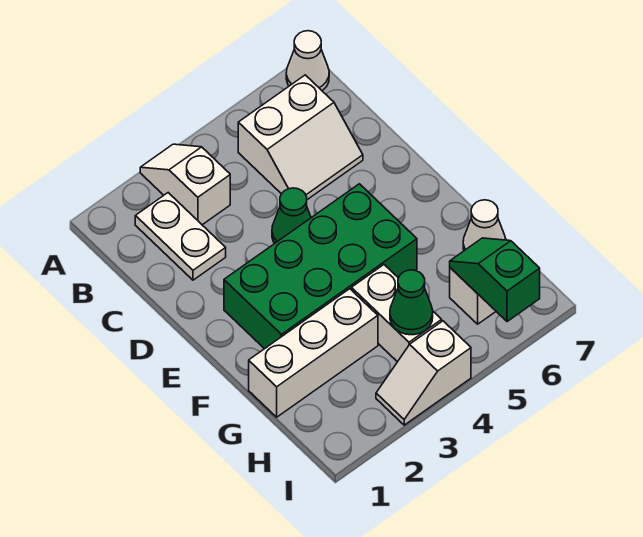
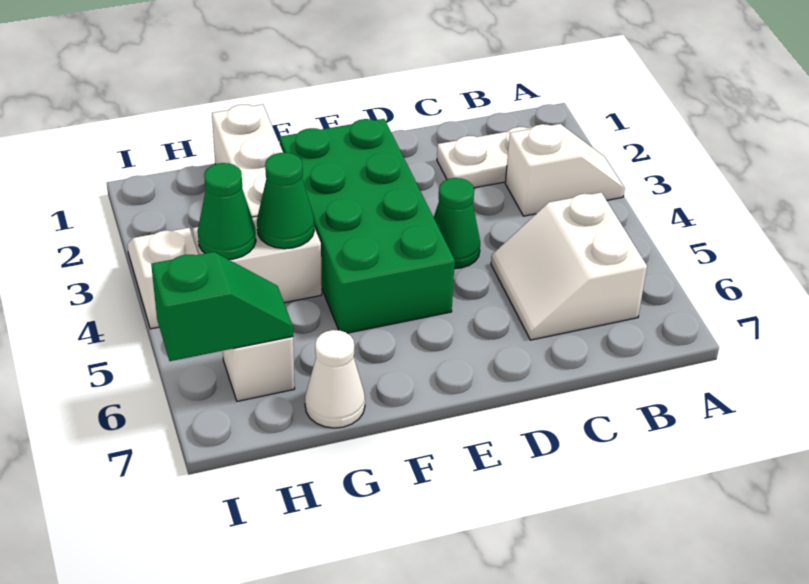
white 1x1 cone [286,31,329,91] -> none
none -> green 1x1 cone [257,153,314,249]

